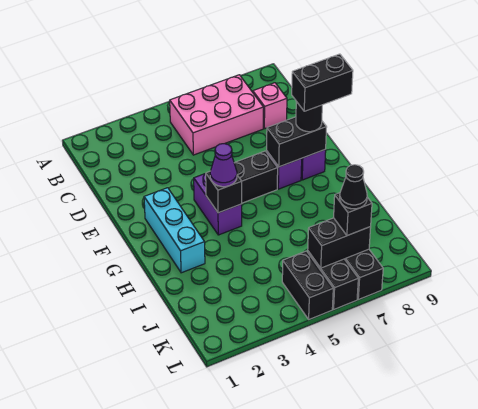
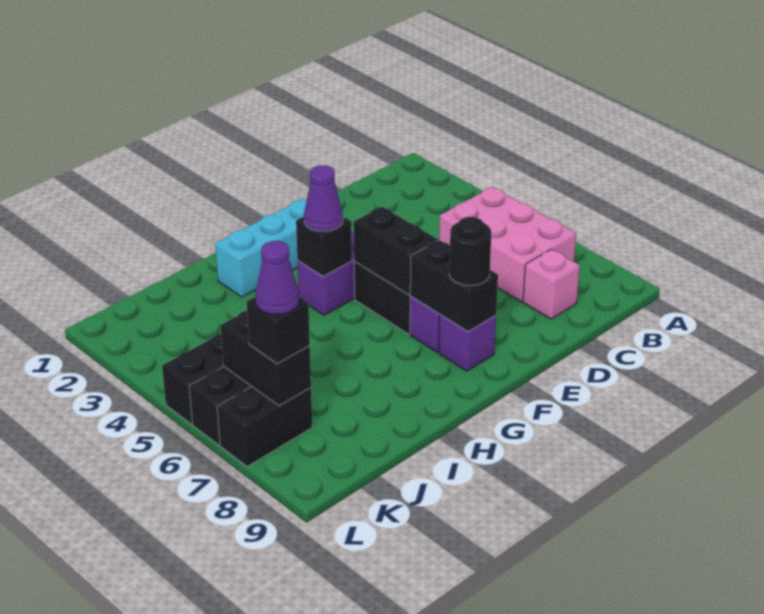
black 1x2 brick [292,54,353,111] -> black 1x2 brick moved to [354,207,438,295]
black 1x1 cone [340,165,367,209] -> purple 1x1 cone [255,241,299,315]

